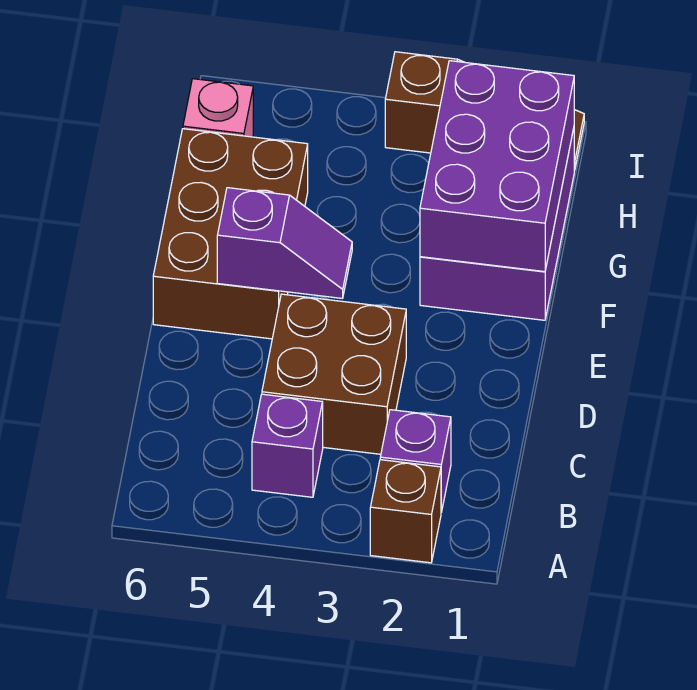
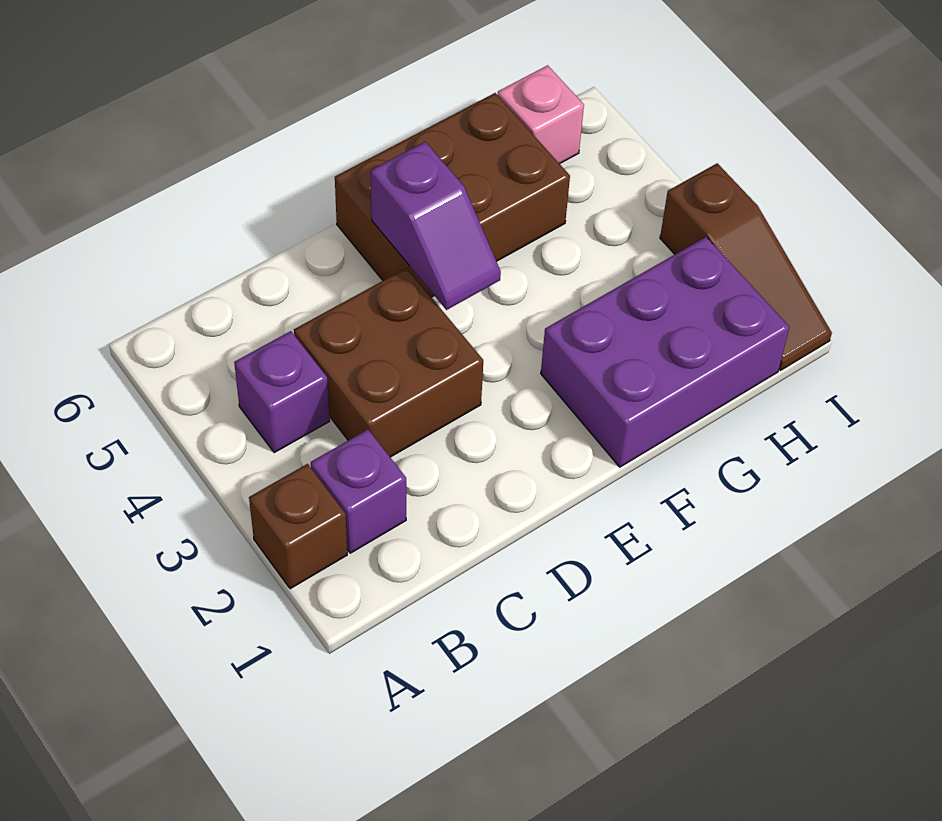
purple 2x3 brick [420,61,574,272] -> none

